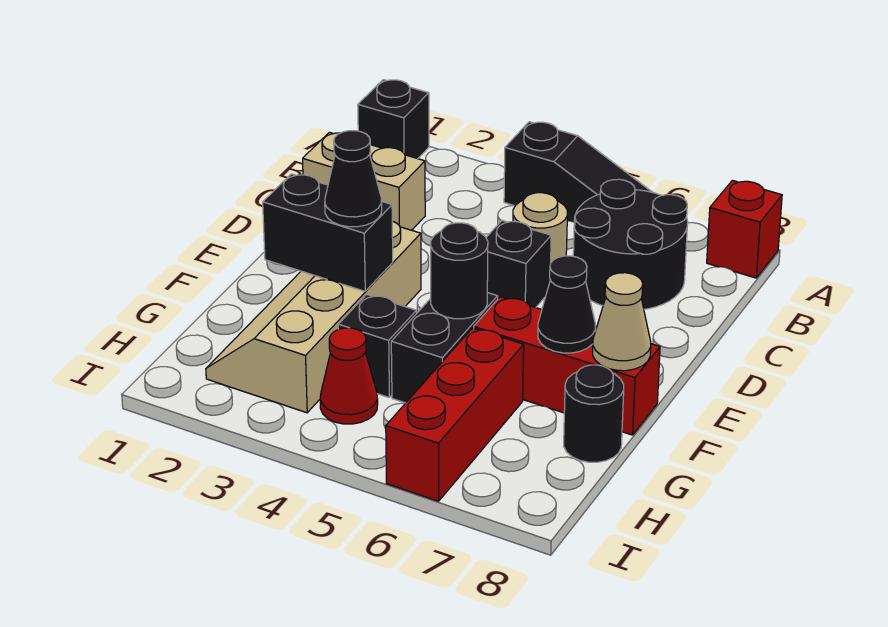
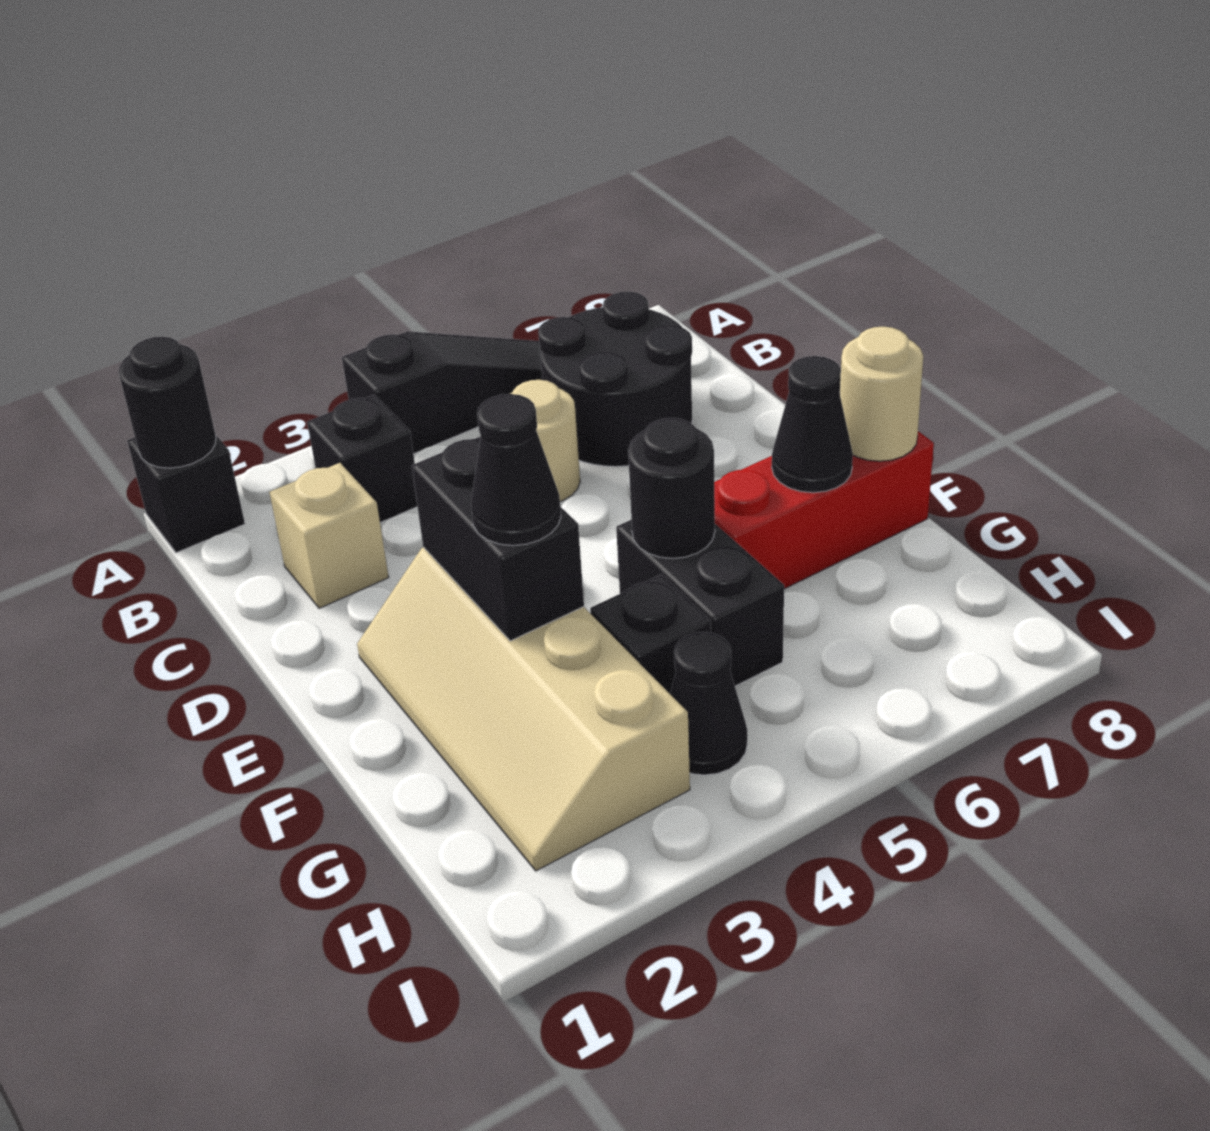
red 1x1 brick [707,181,782,278] -> none
tan 1x2 brick [303,132,425,230] -> tan 1x1 brick [269,463,389,608]
black 1x1 brick [486,221,551,308] -> black 1x1 brick moved to [307,395,417,523]
black 1x2 brick [263,174,393,291] -> black 1x2 brick turned to [412,436,584,641]
tan 1x1 cone [593,273,651,371] -> tan 1x1 round brick [840,326,923,461]
red 1x3 brick [386,328,524,501] -> none
black 1x1 round brick [564,365,624,462] -> black 1x1 round brick moved to [119,337,216,468]
red 1x1 cone [320,328,378,424] -> black 1x1 cone [670,632,747,775]

